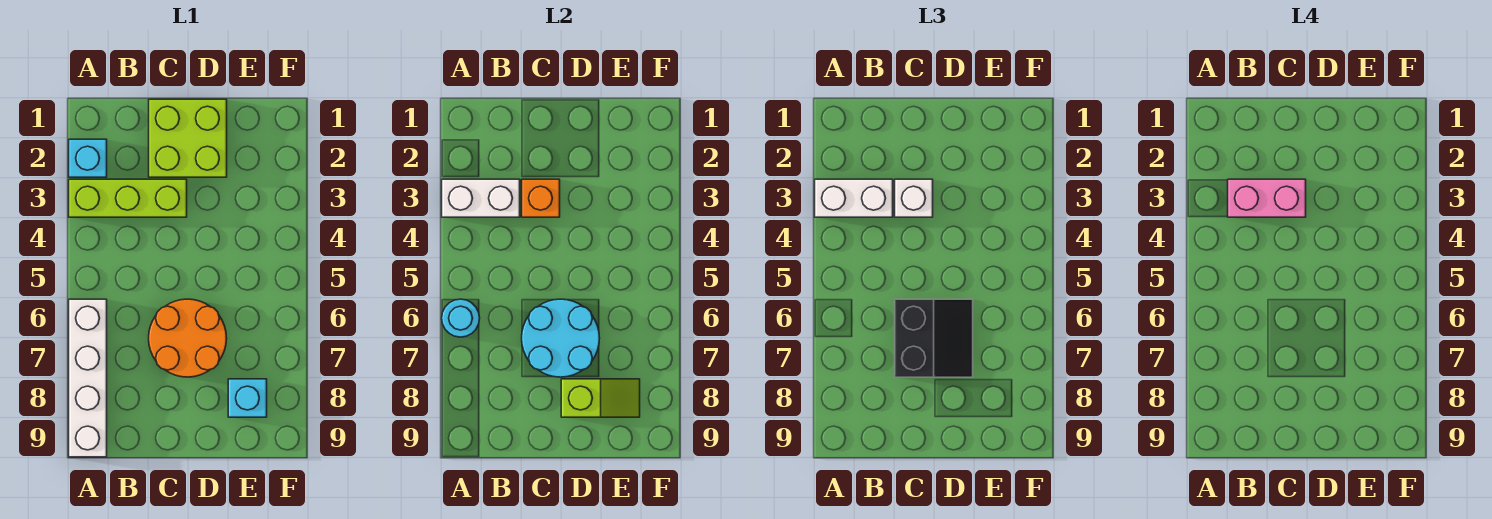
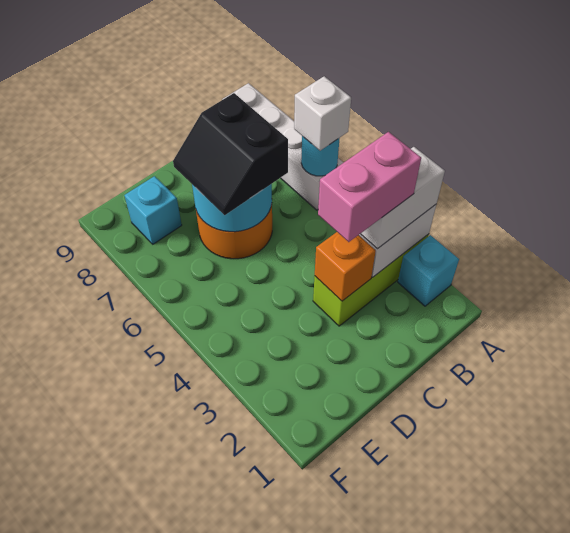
lime 2x2 brick [149,99,227,177] -> none
white 1x1 brick [895,179,933,217] -> white 1x1 brick moved to [294,76,351,151]
lime 1x2 slope [561,379,640,417] -> none

